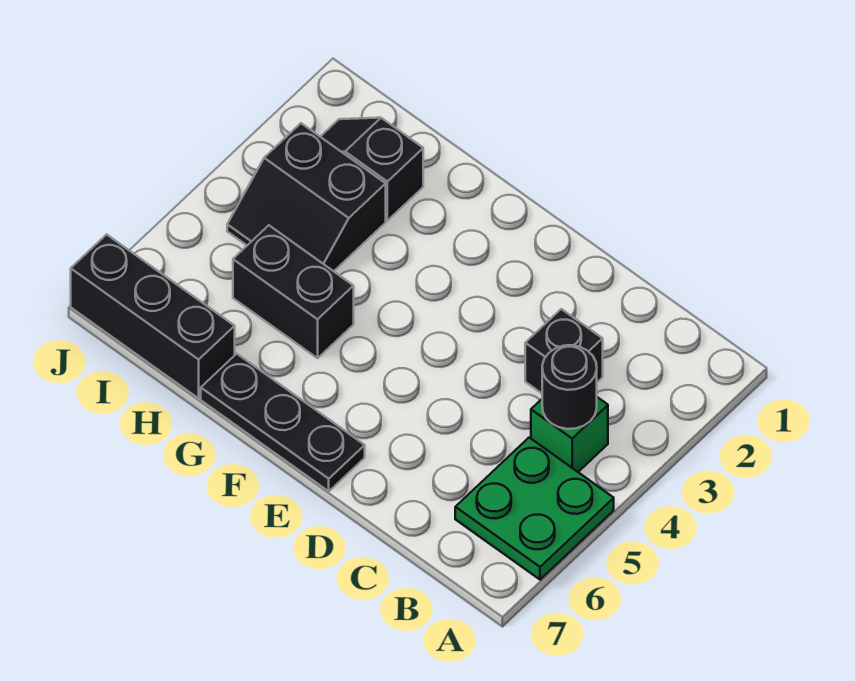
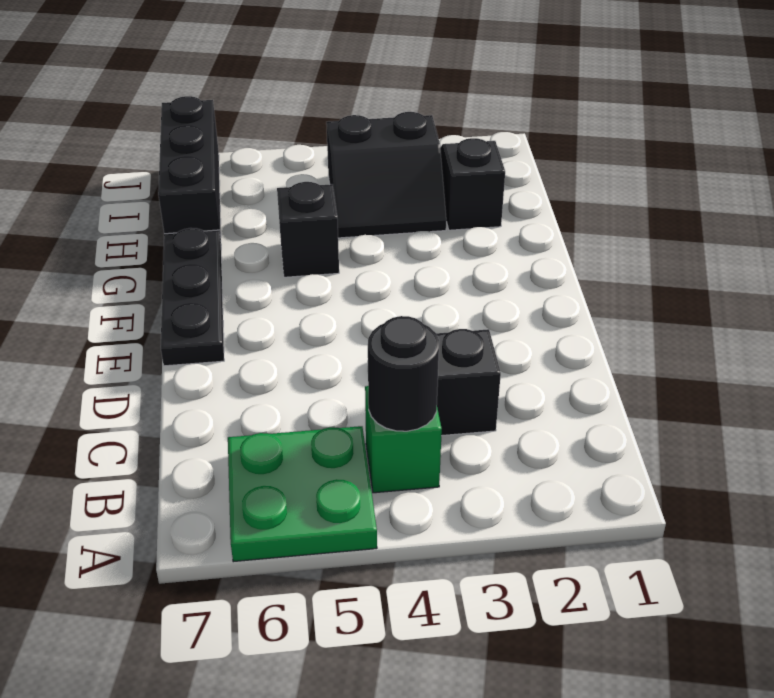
black 1x2 brick [233,225,354,358] -> black 1x1 brick [277,182,339,277]
black 2x2 slope [227,123,386,271] -> black 2x2 slope turned to [326,112,446,238]

